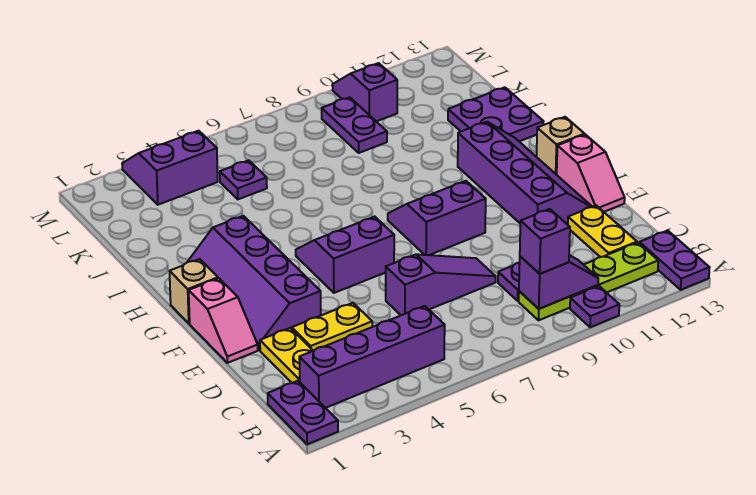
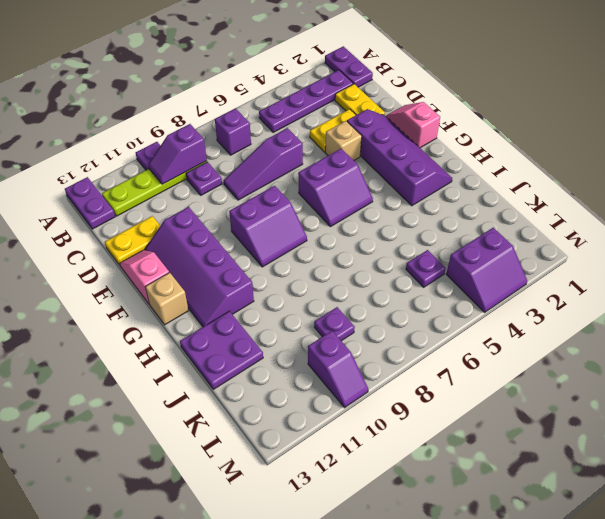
purple 1x4 brick [299,306,445,408] -> purple 1x4 plate [259,70,353,132]
purple 1x1 brick [520,209,570,274] -> purple 1x1 brick moved to [215,108,251,155]
yellow 1x2 plate [568,205,637,257] -> yellow 1x2 plate turned to [105,216,160,265]
tan 1x1 brick [170,259,218,323] -> tan 1x1 brick moved to [325,121,362,160]
purple 1x2 plate [322,97,387,153] -> purple 1x1 plate [314,307,355,341]

